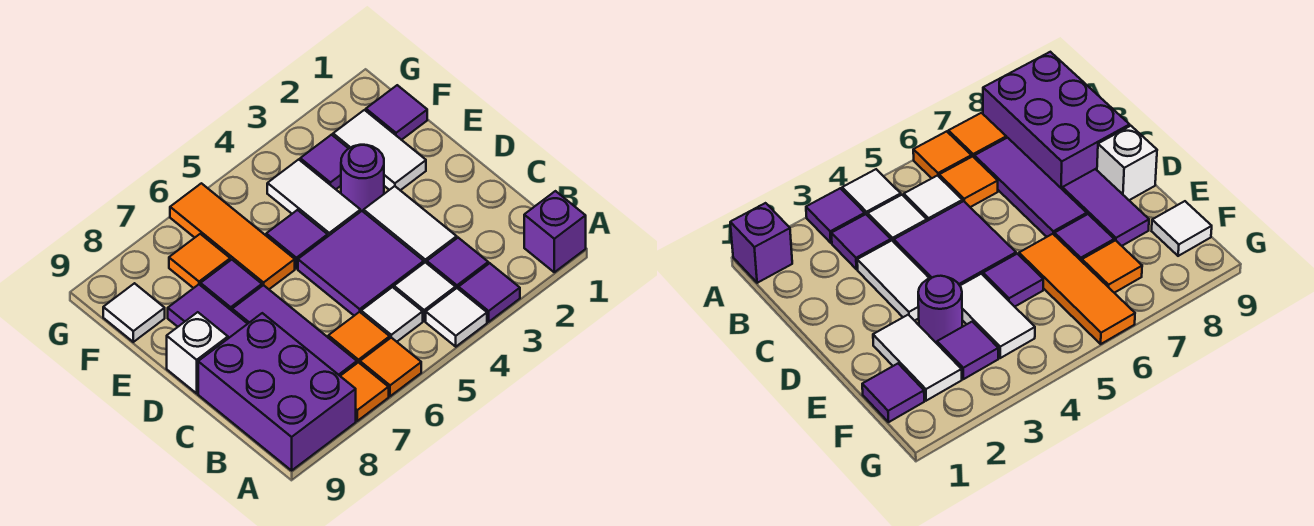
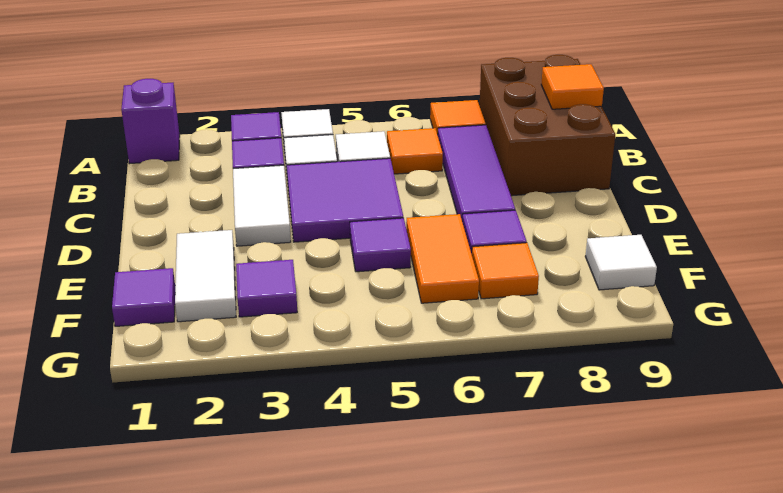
orange 1x1 tile [360,338,421,396] -> orange 1x1 tile moved to [541,64,604,109]
purple 2x3 brick [198,313,356,470] -> brown 2x3 brick [480,55,615,196]
purple 1x2 tile [168,285,247,338] -> none
white 1x1 brick [167,312,228,393] -> none
purple 1x1 round brick [341,145,384,212] -> none
white 1x2 tile [267,159,360,236] -> none
orange 1x3 tile [170,183,295,289] -> orange 1x2 tile [406,214,479,303]

